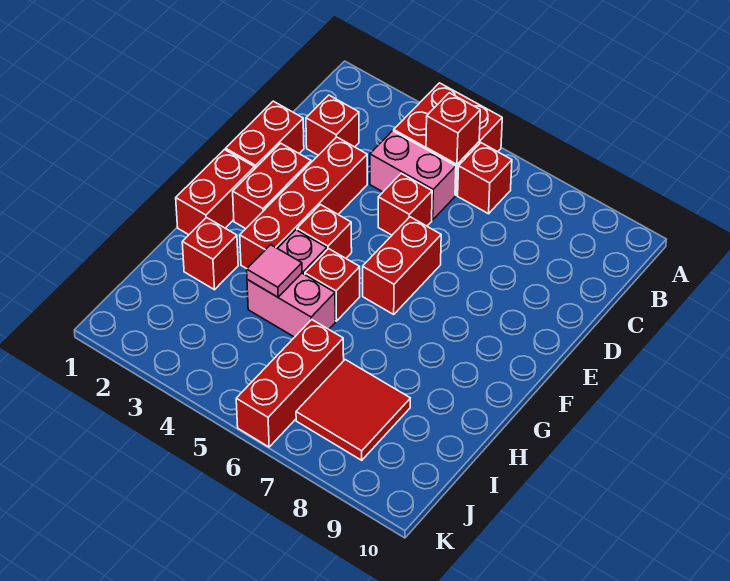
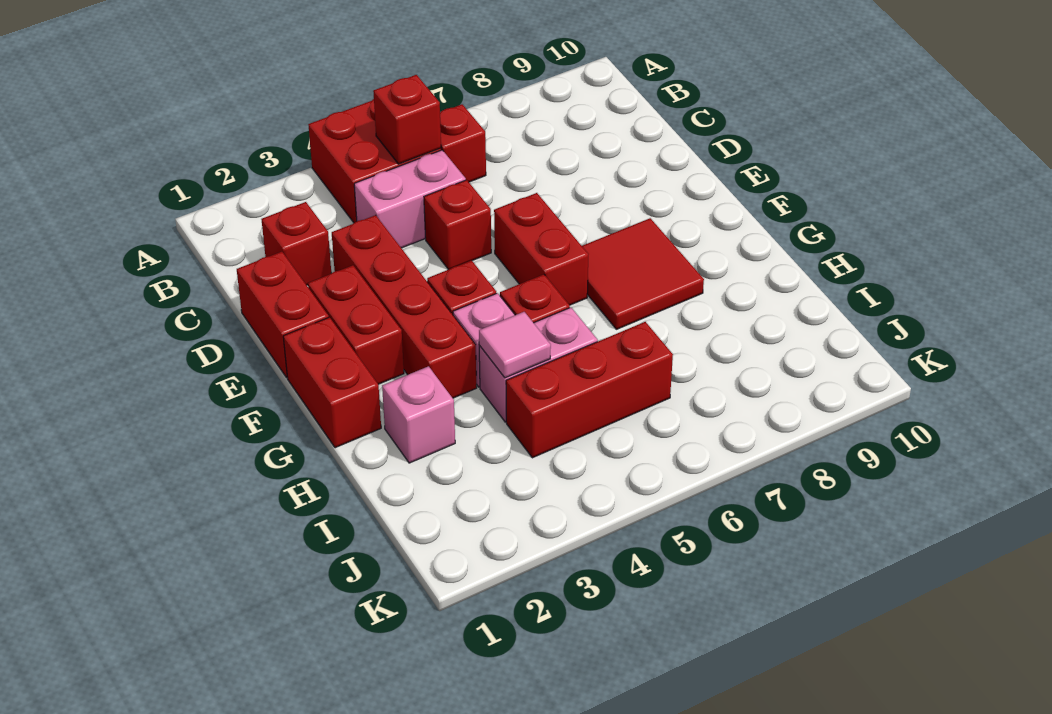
red 1x1 brick [182,217,238,290] -> pink 1x1 brick [382,366,455,463]
red 1x3 brick [236,320,344,447] -> red 1x3 brick turned to [506,322,673,458]
red 2x2 tile [296,360,410,460] -> red 2x2 tile moved to [582,218,704,329]

